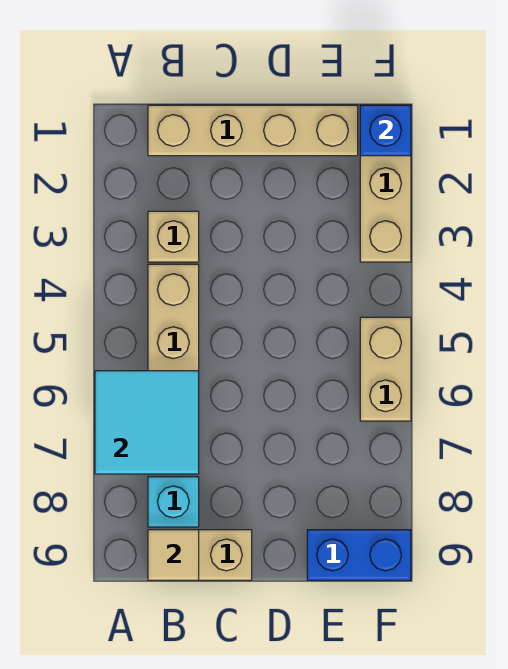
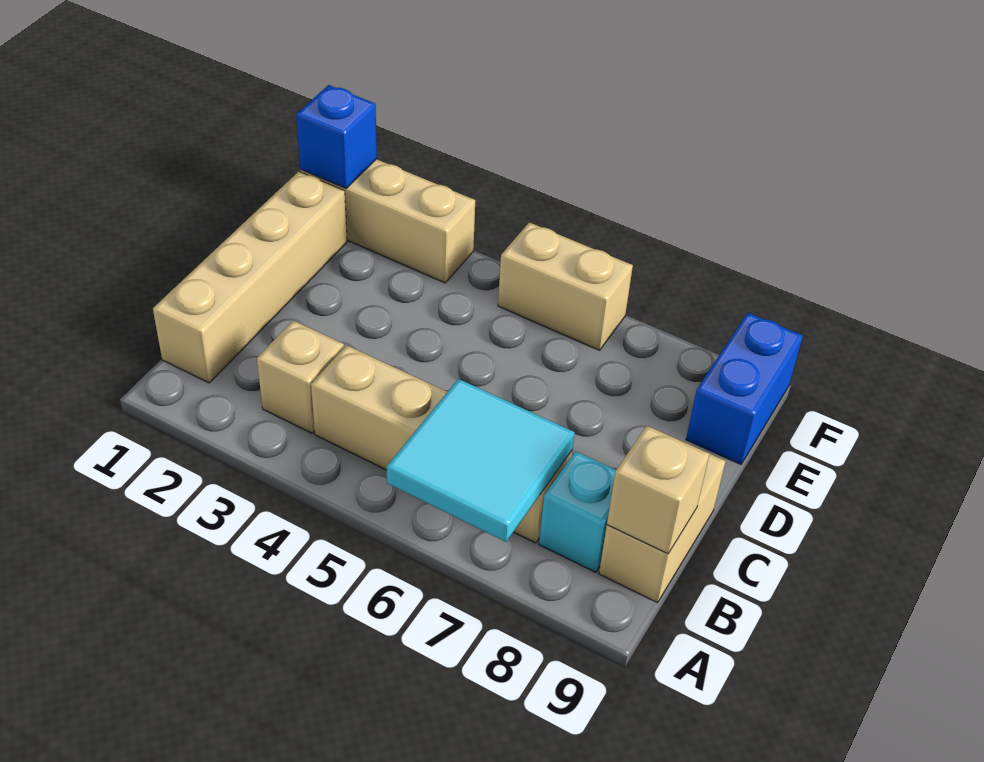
tan 1x1 tile [148,530,199,580] -> tan 1x1 brick [607,426,709,554]

